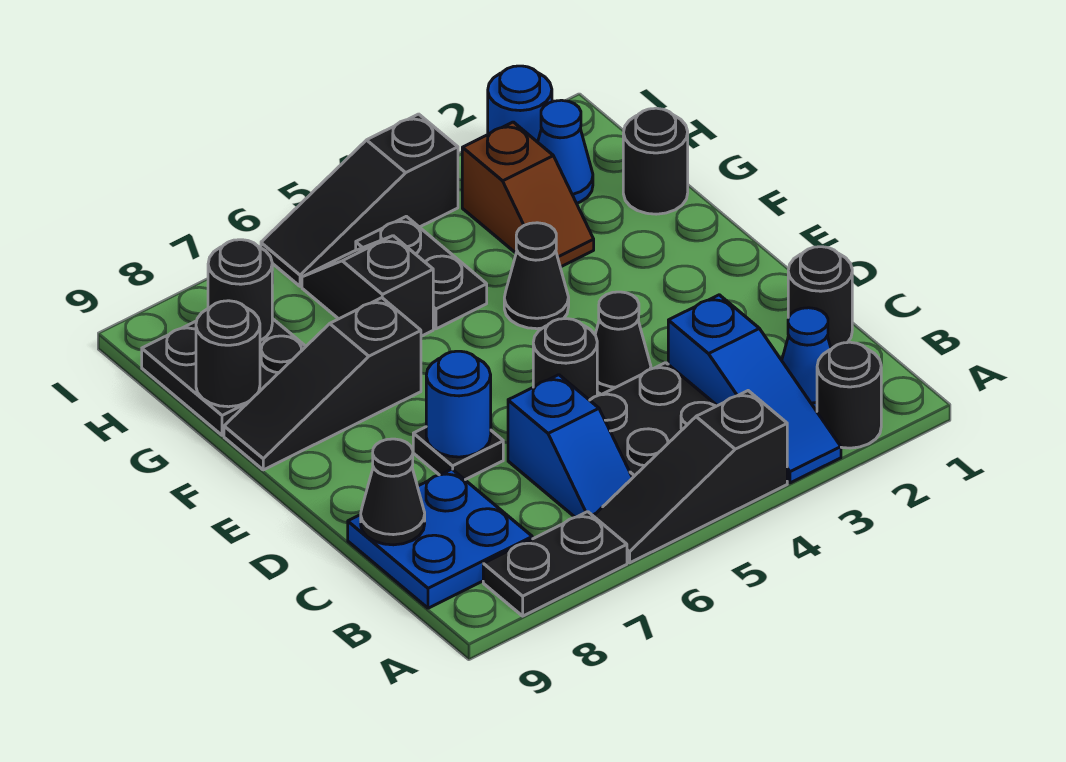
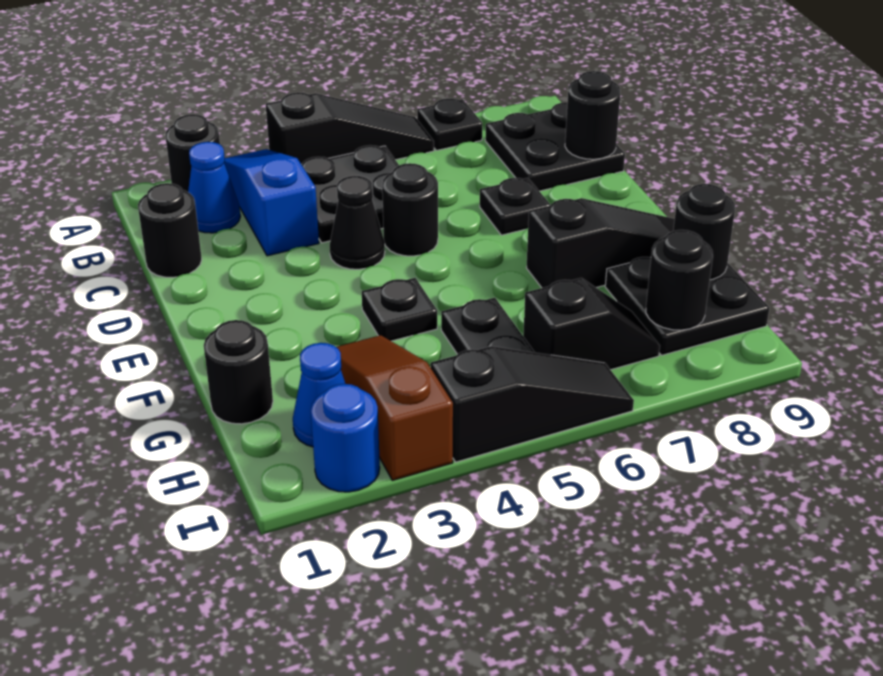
black 1x2 plate [483,512,627,616] -> black 1x1 plate [417,98,482,150]
blue 1x2 slope [508,375,632,517] -> none
blue 2x2 plate [348,469,532,608] -> black 2x2 plate [485,102,625,191]
black 1x1 cone [361,439,425,545] -> black 1x1 round brick [565,71,620,159]
blue 1x1 round brick [426,351,491,457] -> none
black 1x1 cone [504,223,569,329] -> black 1x1 plate [362,278,437,341]
brown 1x2 slope [462,122,594,267] -> brown 1x3 slope [337,335,453,480]
black 1x2 slope [302,236,433,336] -> black 1x2 slope turned to [523,278,660,370]

